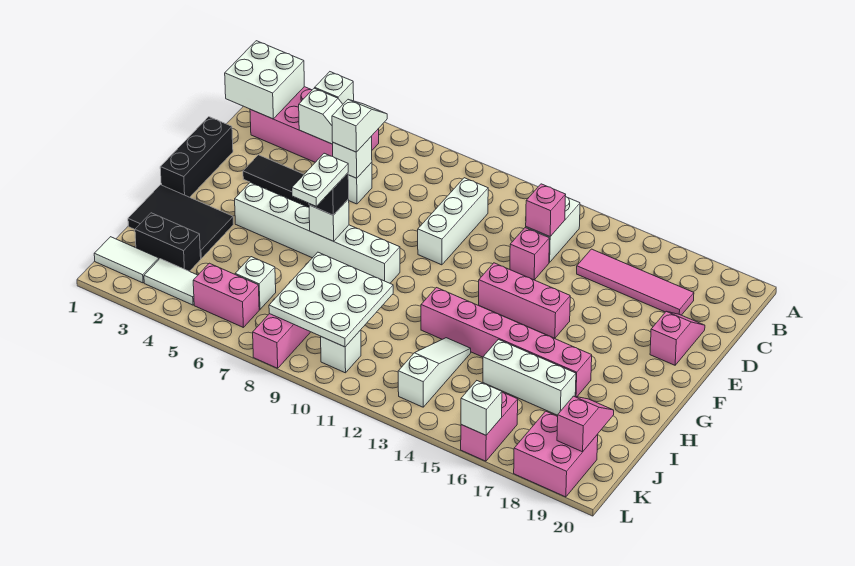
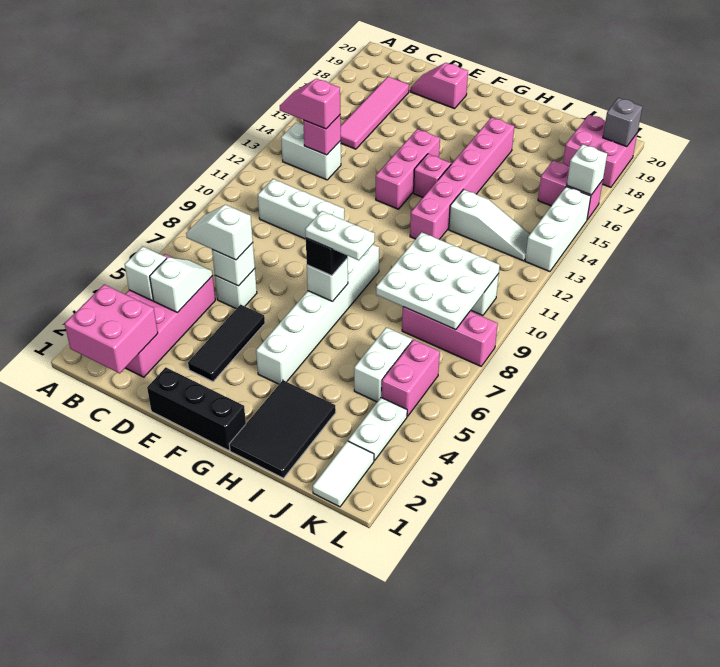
white 2x2 brick [225,41,304,119] -> pink 2x2 brick [65,285,158,373]
pink 1x1 brick [510,227,549,280] -> pink 1x1 brick moved to [414,154,451,197]
white 1x3 slope [398,338,471,407] -> white 1x3 slope turned to [449,190,530,261]
white 1x3 brick [483,339,576,415] -> white 1x3 brick moved to [525,187,591,272]
black 1x2 brick [135,213,201,271] -> none
white 1x1 brick [235,257,276,309] -> white 1x2 brick [354,327,412,402]
pink 1x2 slope [557,396,614,452] -> pink 1x2 slope moved to [280,79,340,129]
white 1x2 tile [144,259,198,305] -> white 1x2 plate [348,397,407,460]
none -> grey 1x1 brick [603,98,642,147]

